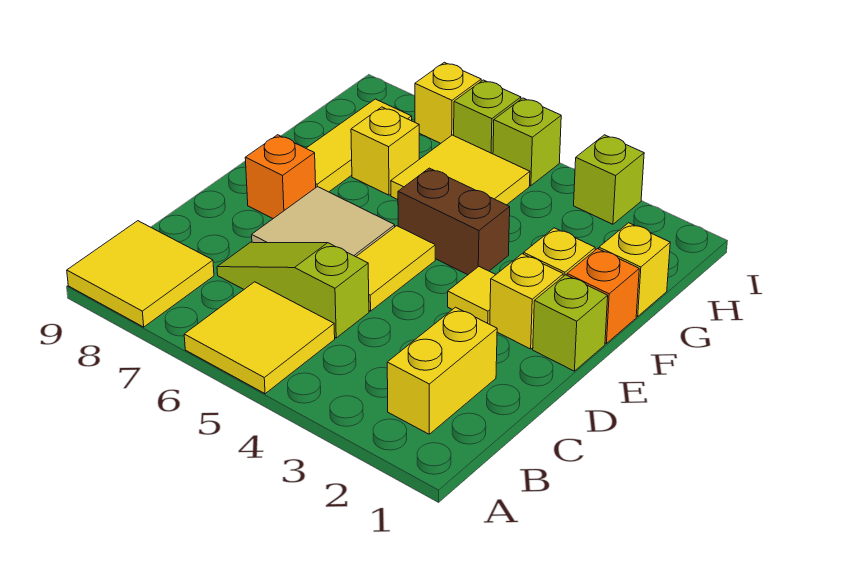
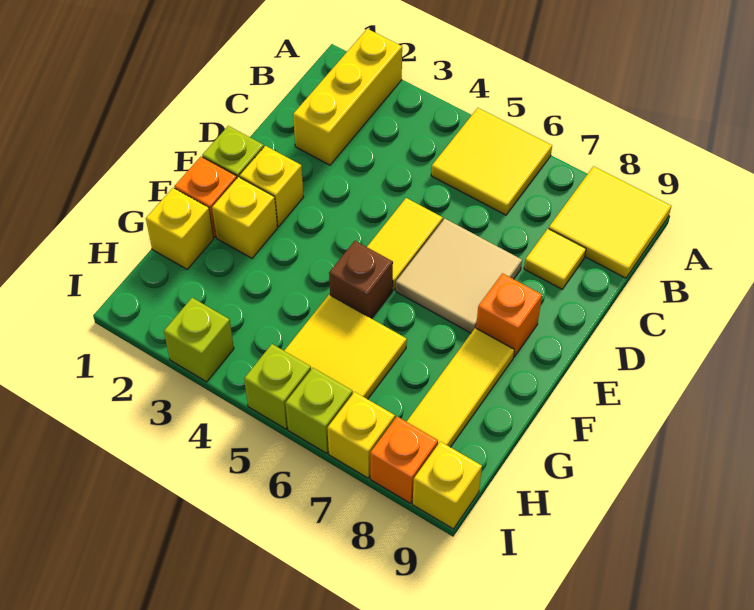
yellow 1x2 brick [387,307,497,434] -> yellow 1x3 brick [293,29,402,165]
lime 1x3 slope [217,242,369,338] -> none
yellow 1x1 tile [448,266,496,324] -> yellow 1x1 tile moved to [524,229,586,289]
brown 1x2 brick [398,168,510,275] -> brown 1x1 brick [329,241,393,319]
yellow 1x1 brick [351,107,419,195] -> yellow 1x1 brick moved to [413,442,482,529]
none -> orange 1x1 brick [370,417,438,503]

